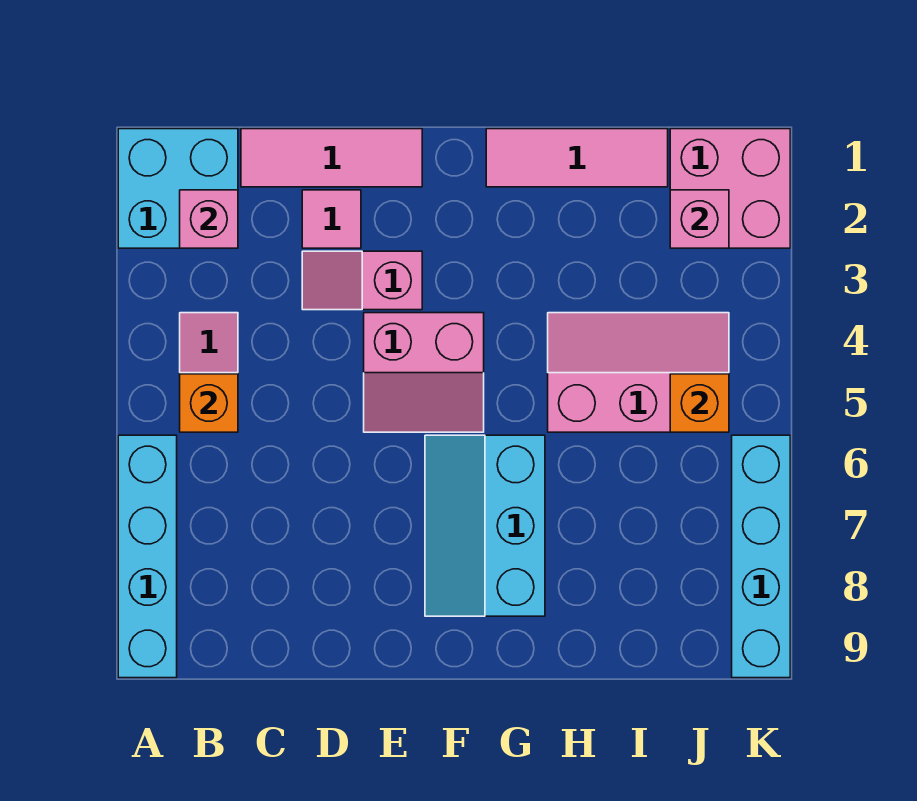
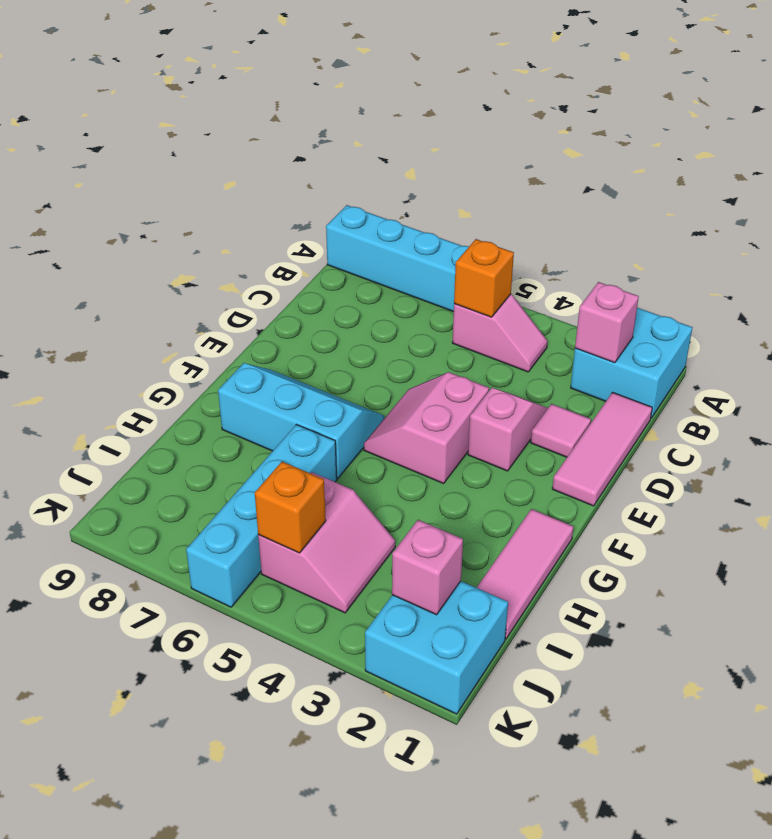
pink 2x3 slope [548,313,729,432] -> pink 2x2 slope [258,472,395,613]
pink 2x2 brick [670,129,790,248] -> cyan 2x2 brick [365,581,508,714]
cyan 1x4 brick [732,435,790,678] -> cyan 1x4 brick turned to [186,424,337,607]

